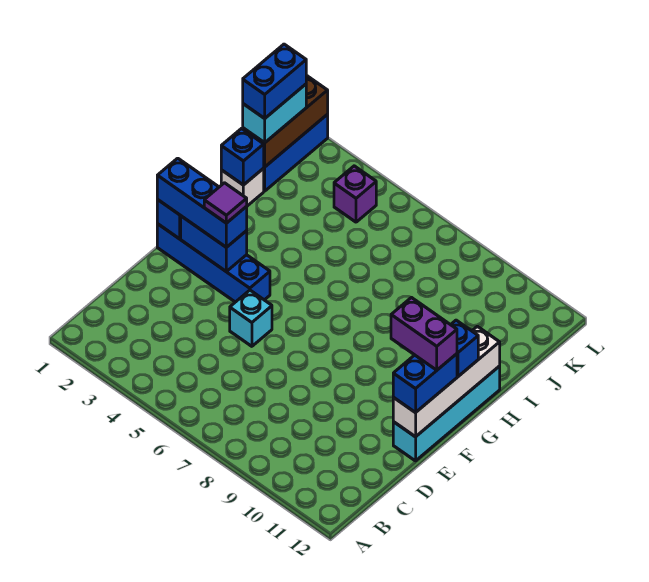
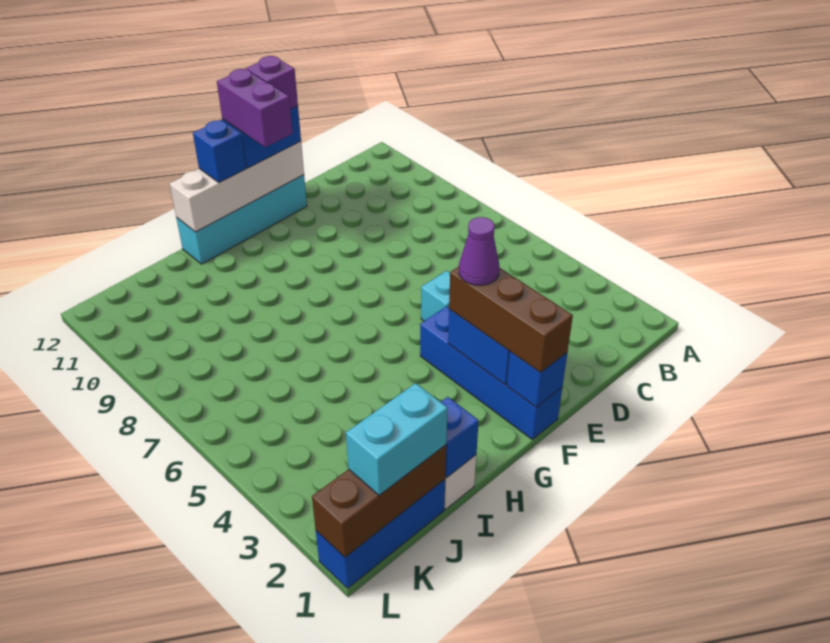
blue 1x3 brick [157,158,247,247] -> brown 1x3 brick [449,267,573,372]
purple 1x1 tile [204,183,247,223] -> purple 1x1 cone [459,217,499,285]
blue 1x2 brick [243,44,306,118] -> none
purple 1x1 brick [334,166,376,222] -> purple 1x1 brick moved to [246,56,298,109]

